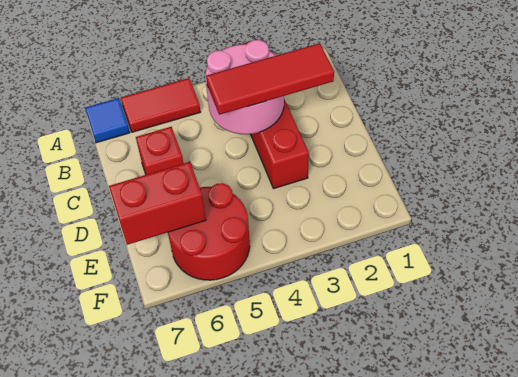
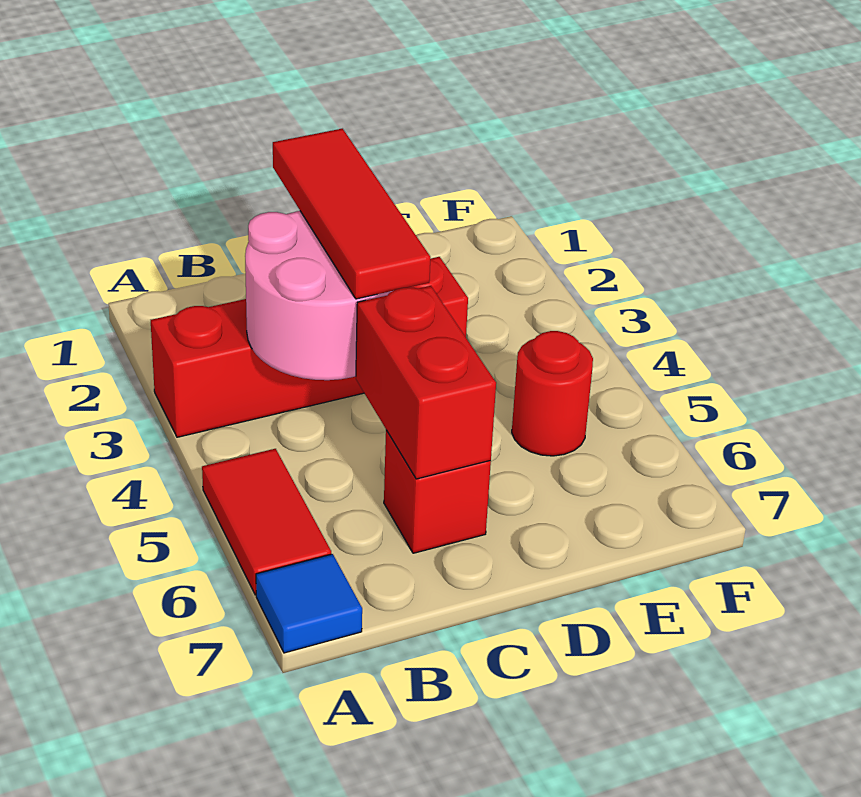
red 2x2 round brick [168,183,250,280] -> red 1x1 round brick [512,331,593,456]
red 1x2 brick [109,162,206,245] -> red 1x2 brick moved to [356,286,496,479]

